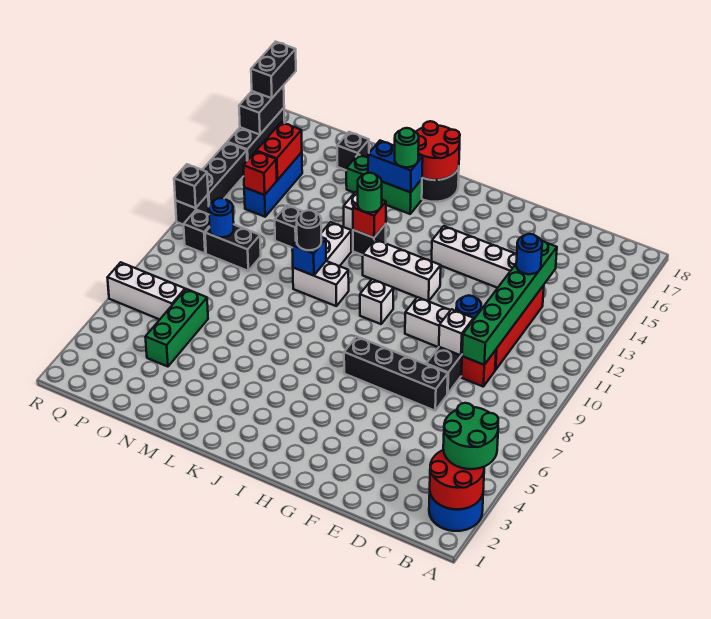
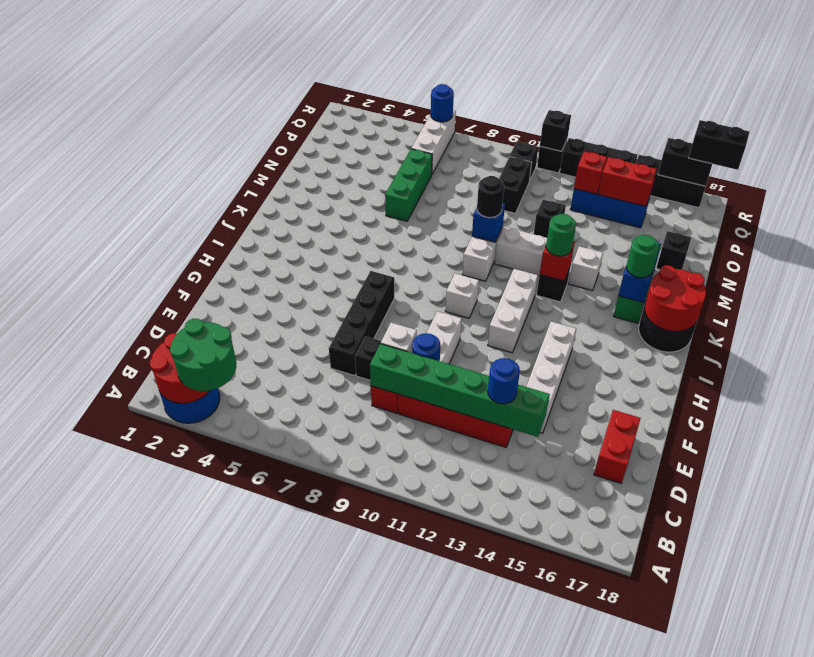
none -> red 1x2 brick [594,410,641,483]
green 1x3 brick [145,289,208,367] -> green 1x3 brick turned to [385,149,432,221]
blue 1x1 round brick [209,198,234,237] -> blue 1x1 round brick moved to [431,84,454,122]

